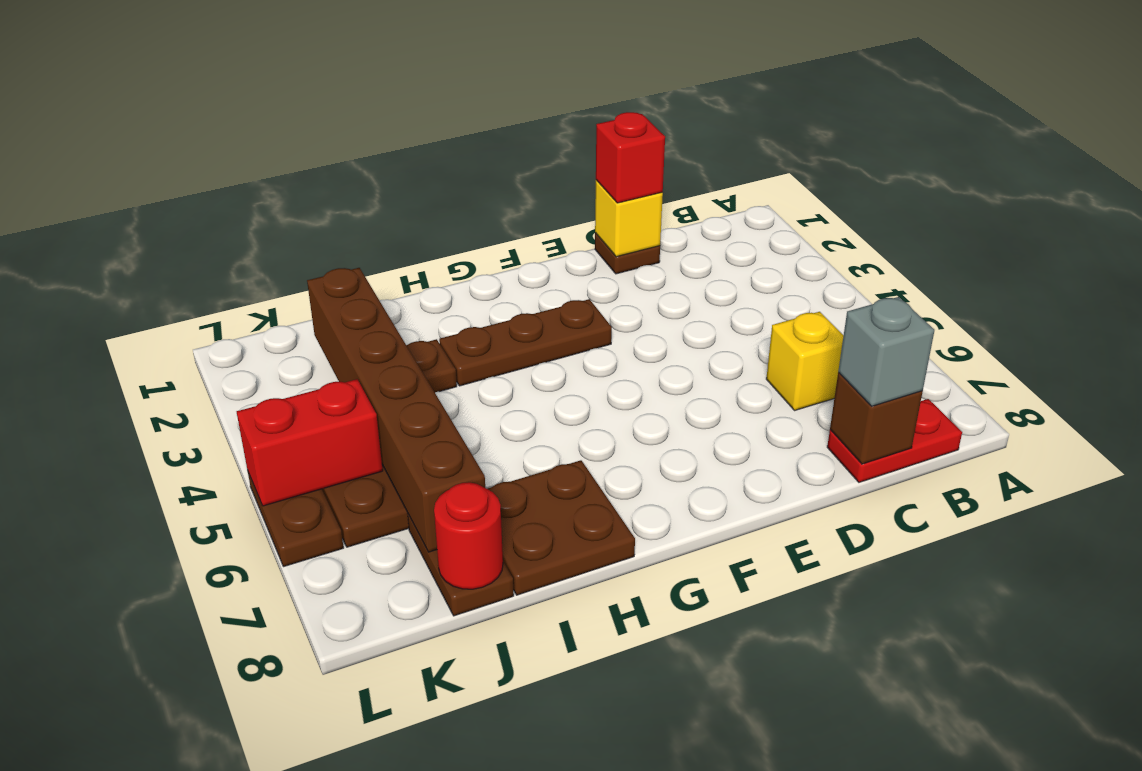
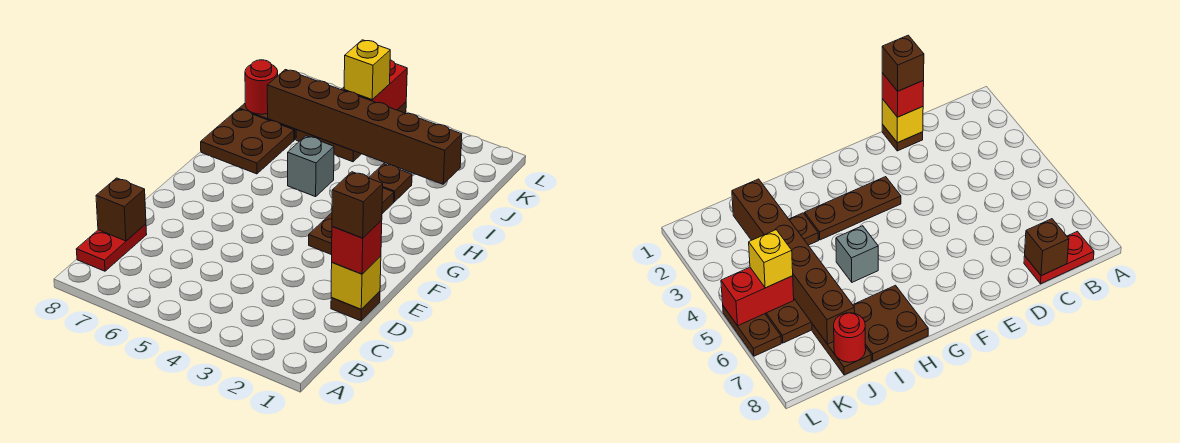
yellow 1x1 brick [766,312,844,410] -> yellow 1x1 brick moved to [344,40,390,100]
grey 1x1 brick [838,297,934,406] -> grey 1x1 brick moved to [288,136,334,197]
none -> brown 1x1 brick [332,172,383,238]

